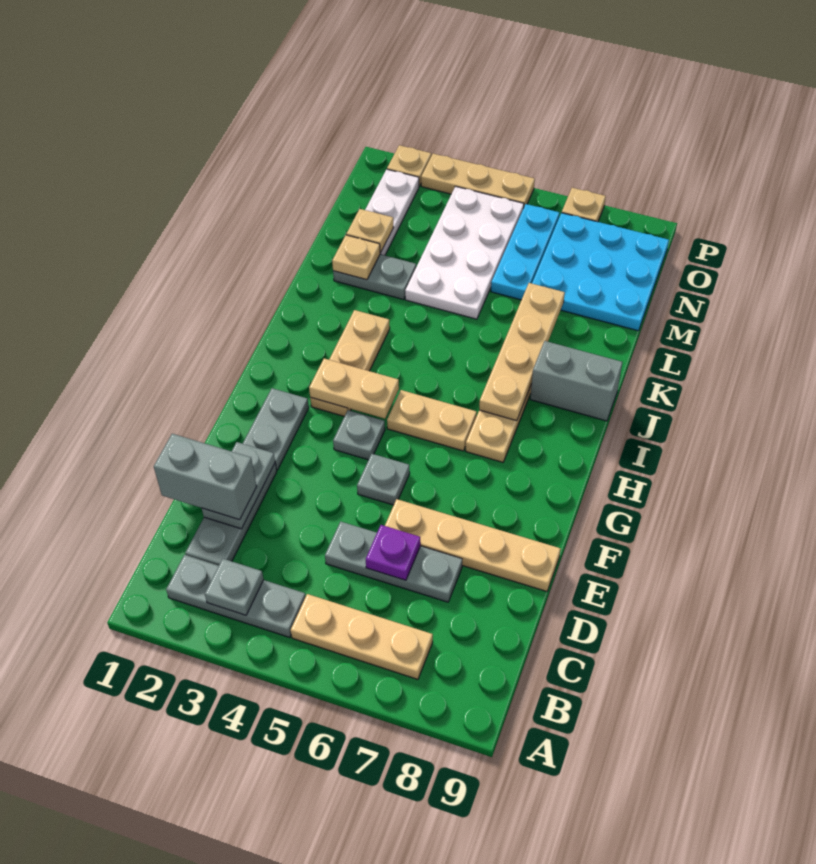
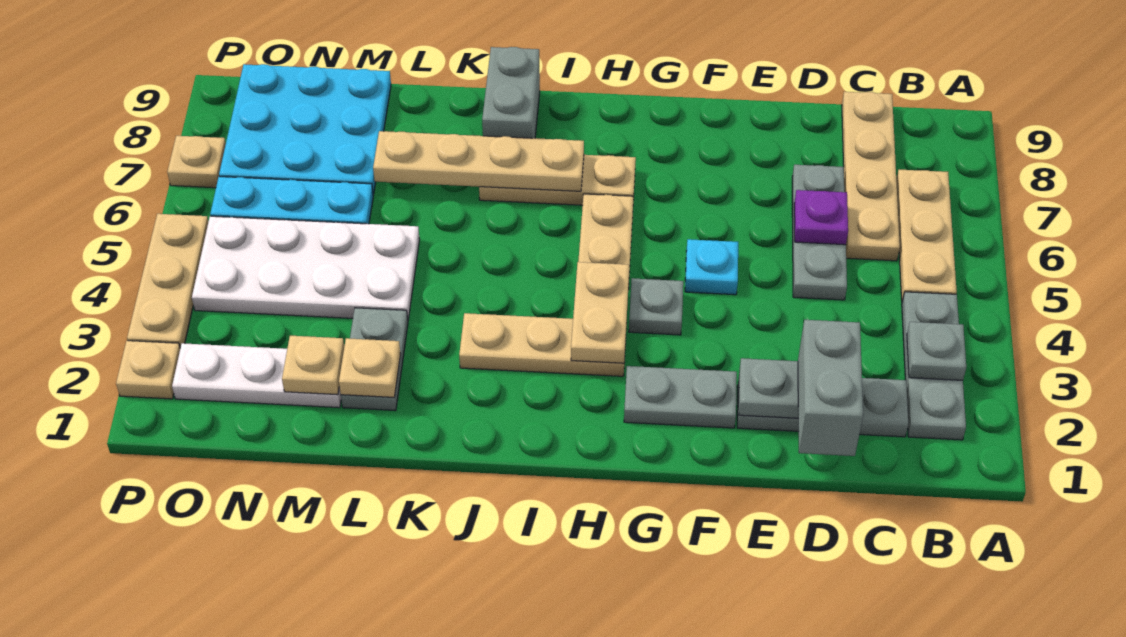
tan 1x4 plate [385,499,560,591] -> tan 1x4 plate moved to [842,92,900,261]
grey 1x1 plate [357,454,410,505] -> cyan 1x1 plate [685,239,738,295]

